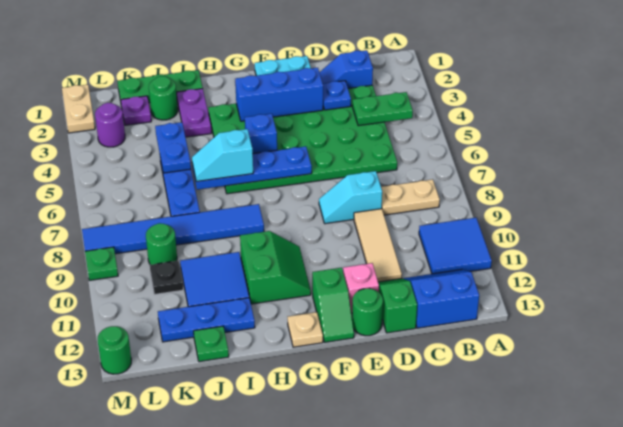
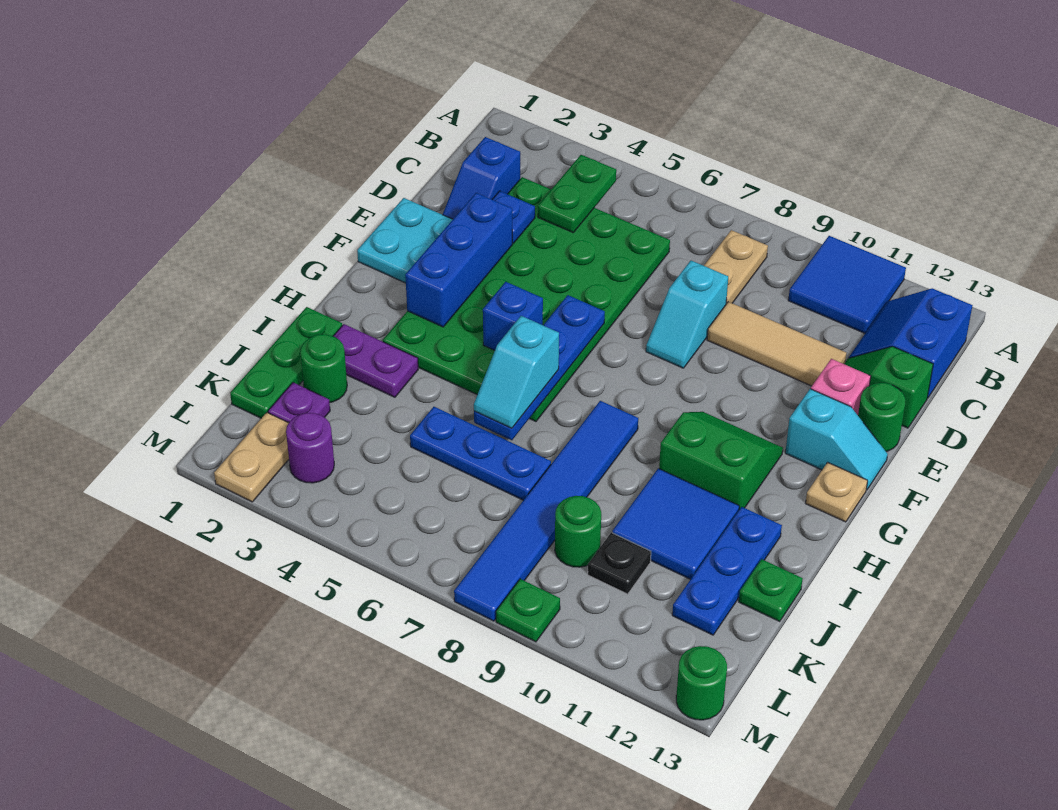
green 1x2 slope [312,268,354,342] -> cyan 1x2 slope [785,389,888,490]
blue 1x2 plate [155,122,191,173] -> none
tan 1x2 plate [62,85,95,133] -> tan 1x2 plate turned to [214,413,289,502]

